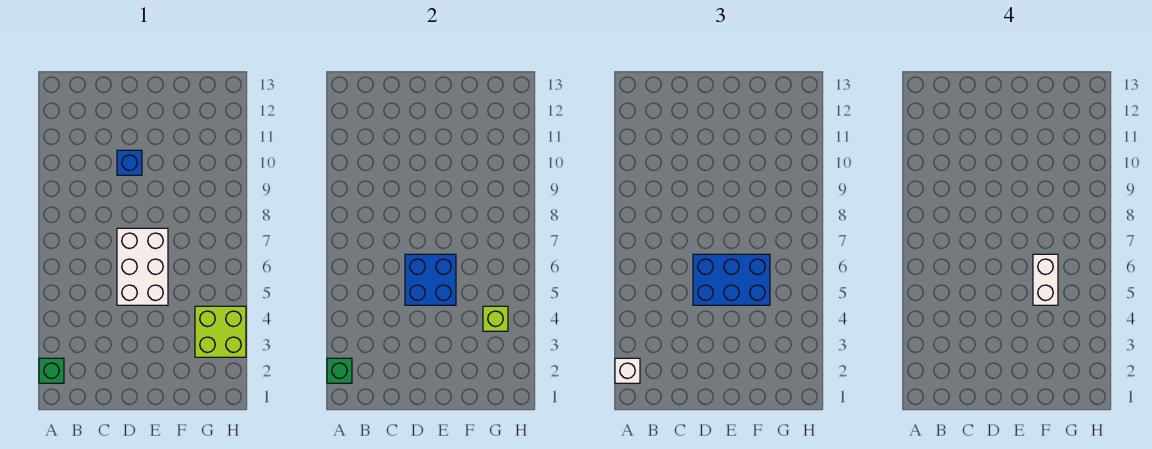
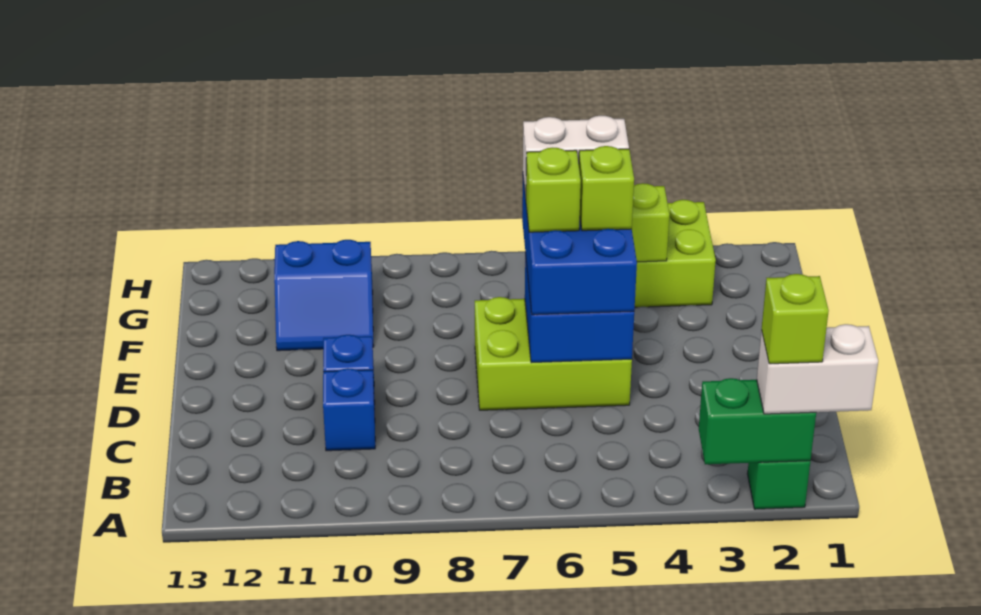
green 1x1 brick [327,358,352,383] -> green 1x2 brick [699,378,816,464]
white 1x1 brick [615,358,640,383] -> white 1x2 brick [757,324,878,414]
none -> lime 1x1 brick [762,274,829,364]
none -> blue 1x1 brick [323,368,375,451]
white 2x3 brick [117,228,168,305] -> lime 2x3 brick [475,297,632,410]
none -> lime 1x1 brick [579,146,634,231]
none -> lime 1x1 brick [526,148,581,232]
none -> blue 2x2 slope [274,240,374,351]

